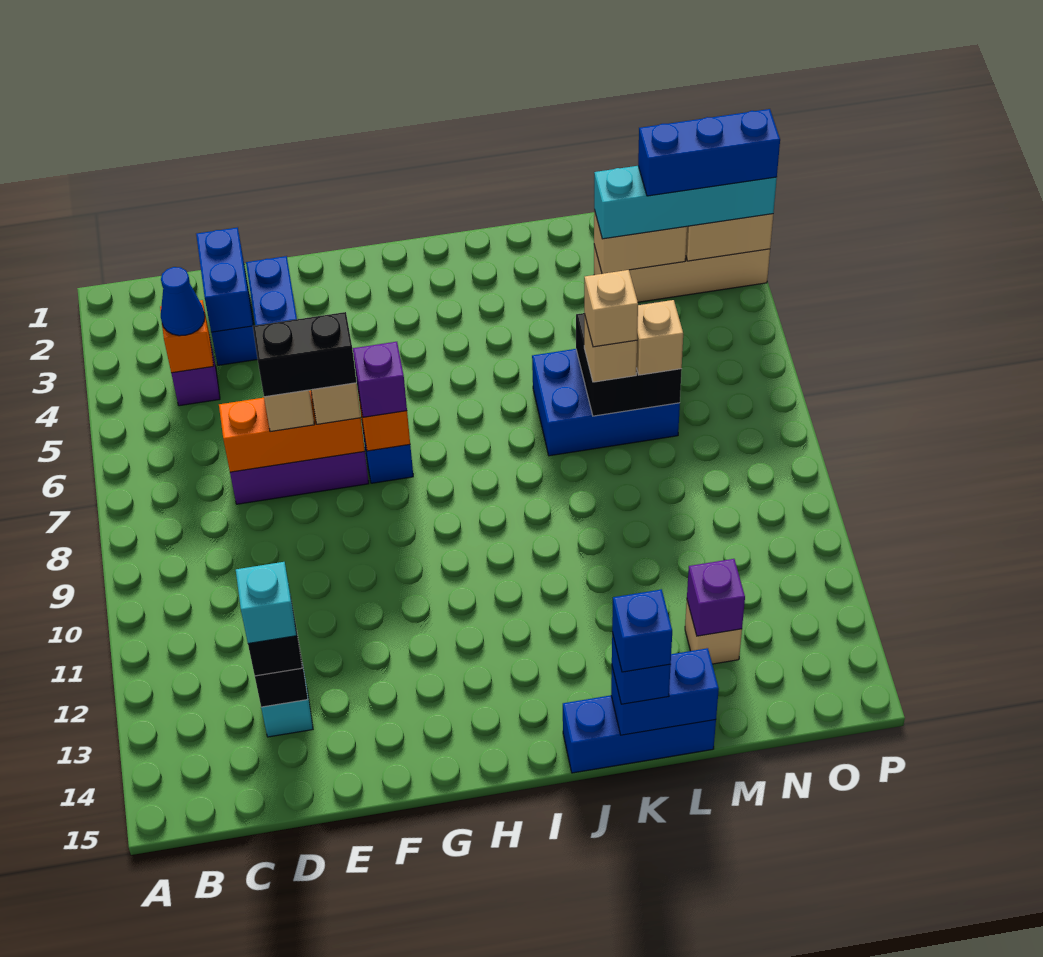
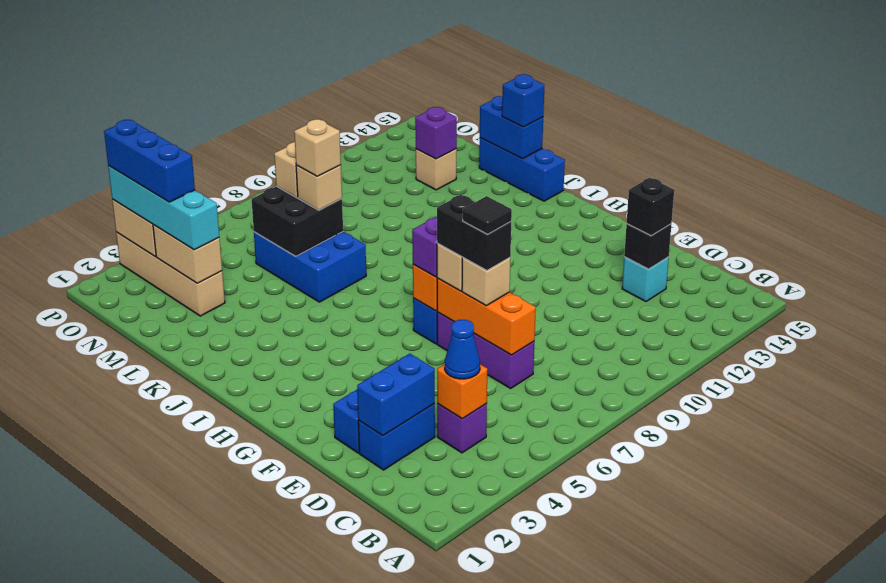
cyan 1x1 brick [236,562,296,644] -> none
none -> black 1x1 tile [463,196,512,234]
blue 1x1 brick [612,589,672,672] -> none

